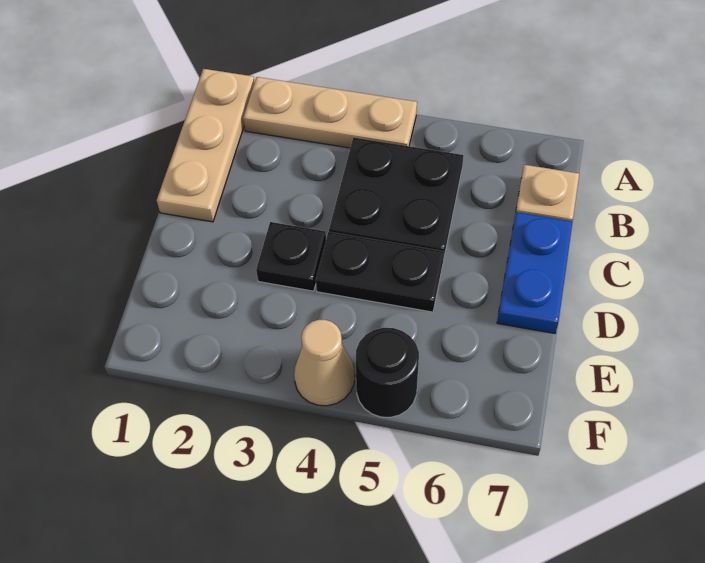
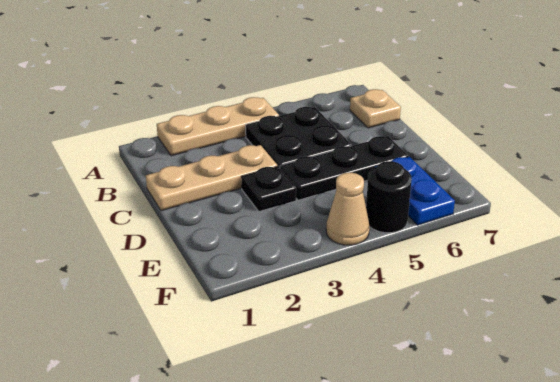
tan 1x3 plate [157,69,255,222] -> tan 1x3 plate turned to [146,145,277,211]
blue 1x2 plate [497,212,573,333] -> blue 1x2 plate moved to [375,157,455,225]
black 1x2 plate [316,232,444,312] -> black 1x3 plate [280,136,408,200]

